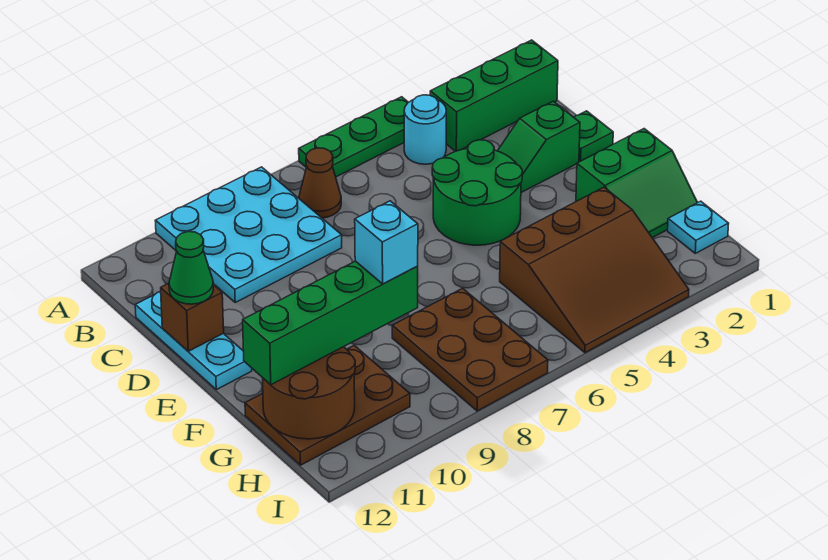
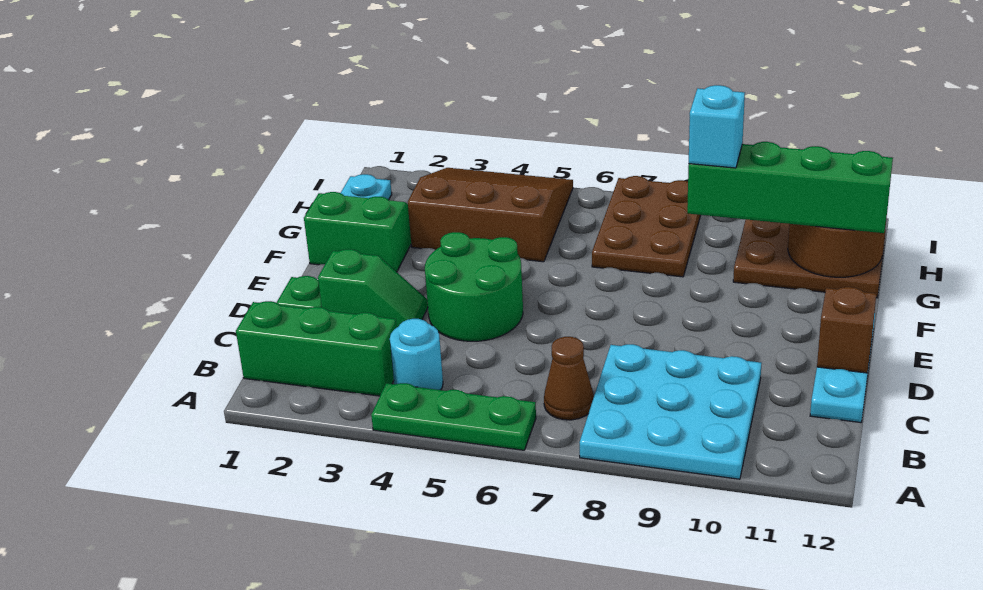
green 1x1 cone [169,232,213,304] -> none

